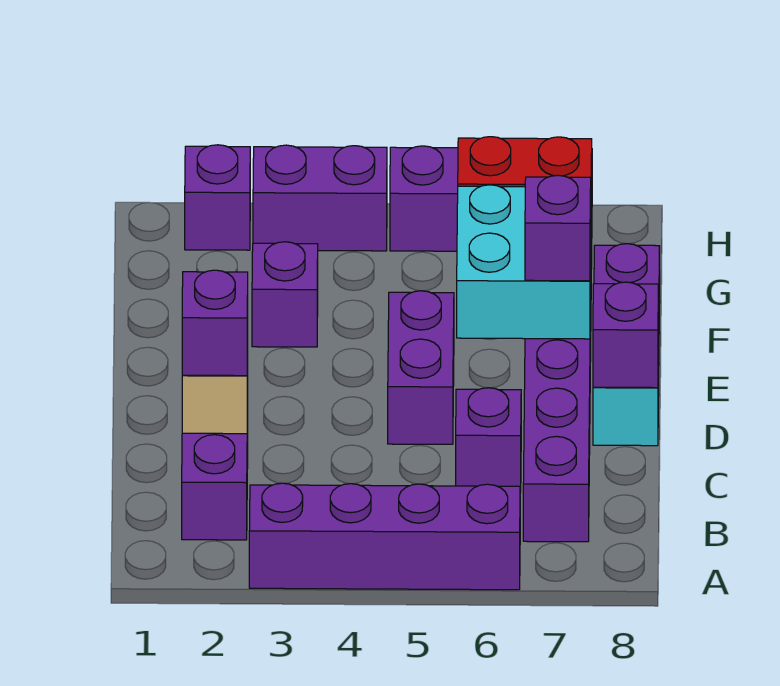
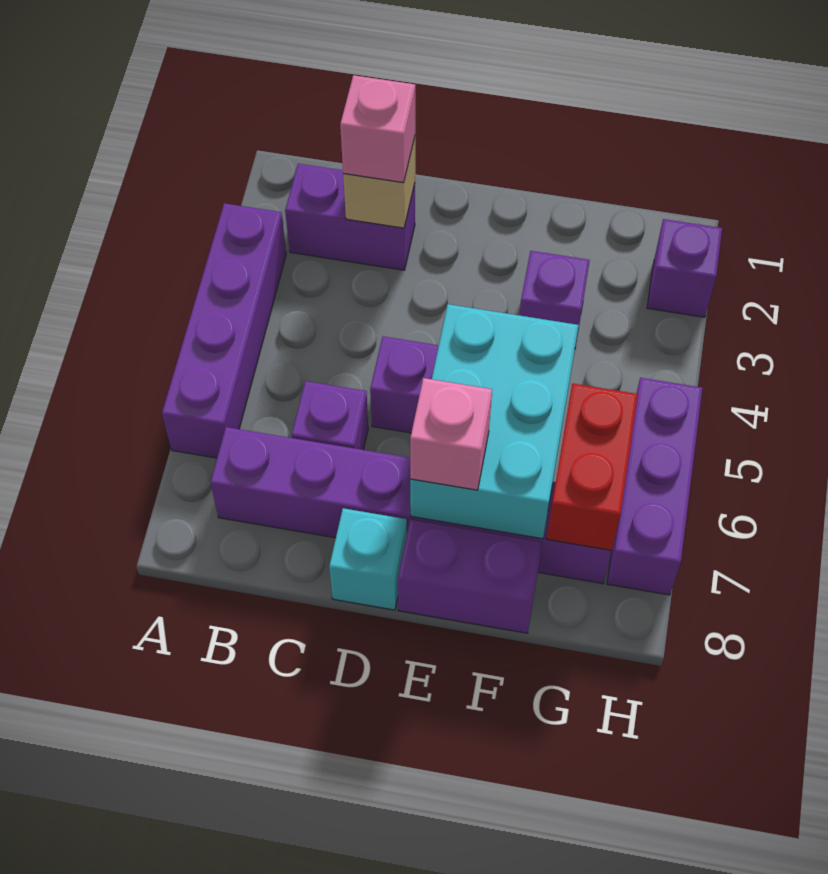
purple 1x1 brick [182,270,248,376] -> pink 1x1 brick [340,75,415,183]
purple 1x1 brick [593,282,658,388] -> none
cyan 2x2 brick [457,185,591,339] -> cyan 2x3 brick [410,304,579,539]
purple 1x1 brick [525,175,591,281] -> pink 1x1 brick [410,378,492,490]
purple 1x2 brick [253,145,387,251] -> none

